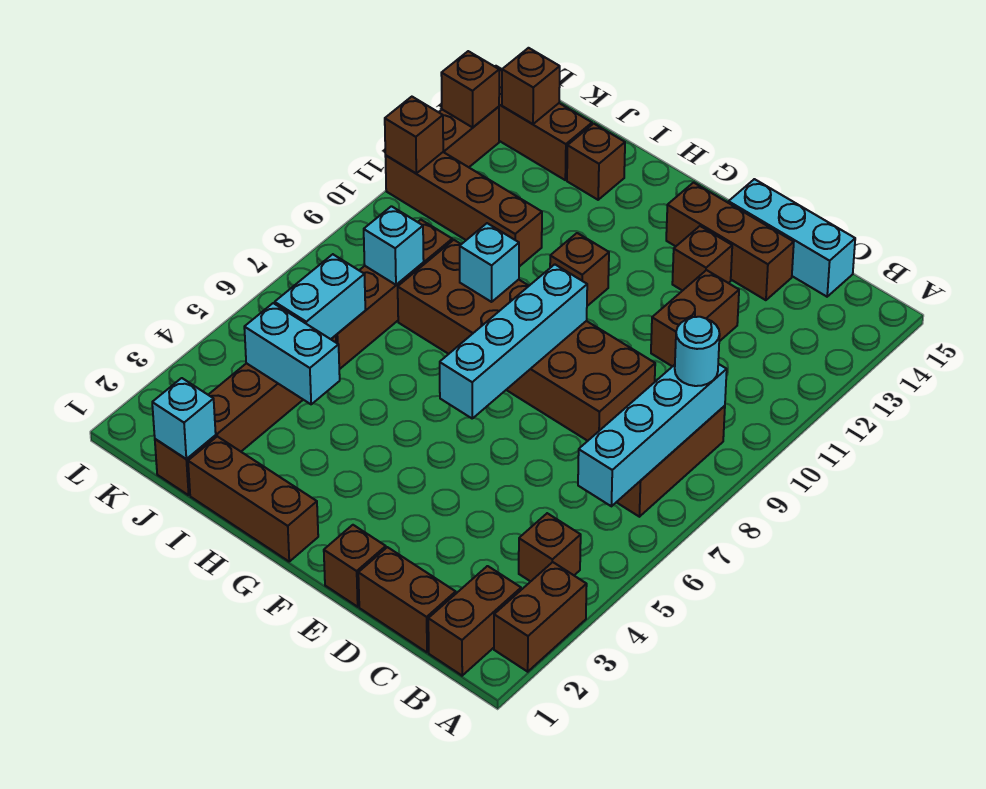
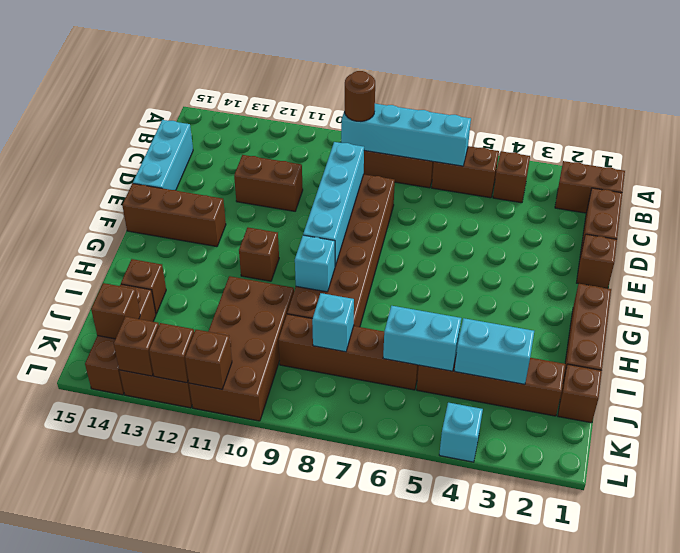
brown 1x2 brick [494,562,587,672] -> brown 1x2 brick moved to [432,146,499,198]
cyan 1x1 round brick [675,317,720,386] -> brown 1x1 round brick [345,71,375,121]
brown 1x3 brick [666,183,794,300] -> brown 1x3 brick turned to [122,183,226,247]
brown 1x1 brick [672,226,732,291] -> brown 1x1 brick moved to [149,323,194,383]
cyan 1x4 brick [440,264,587,418] -> cyan 1x4 brick turned to [303,142,364,266]
cyan 1x2 brick [244,303,340,404] -> cyan 1x2 brick turned to [454,318,534,384]
brown 1x4 brick [385,152,542,267] -> brown 2x4 brick [189,276,294,421]
cyan 1x1 brick [152,378,216,459] -> cyan 1x1 brick moved to [439,403,483,462]

